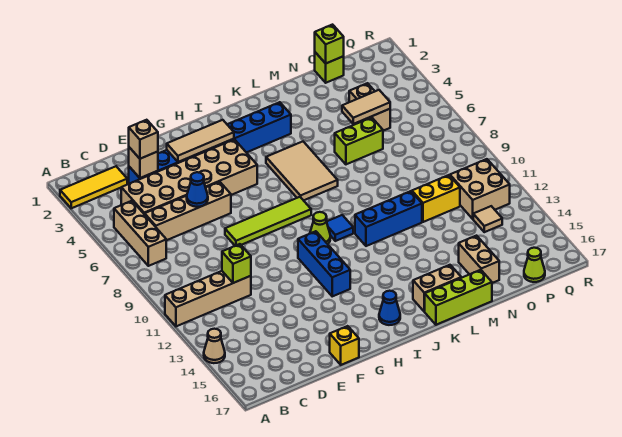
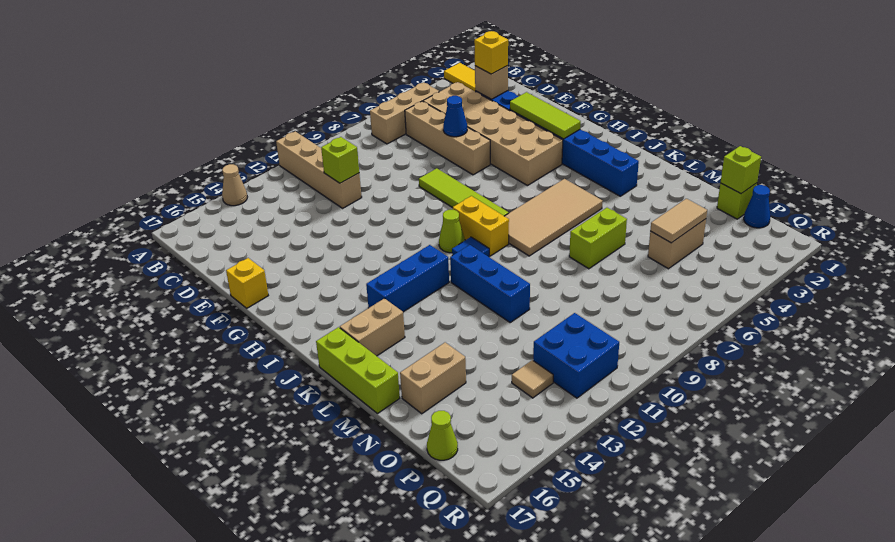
tan 1x1 brick [129,120,158,159] -> yellow 1x1 brick [474,31,508,74]
tan 1x3 tile [167,120,234,162] -> lime 1x3 tile [510,92,581,139]
blue 1x3 brick [298,231,350,296] -> blue 1x3 brick moved to [366,245,449,312]
blue 1x1 cone [379,291,400,325] -> blue 1x1 cone moved to [744,185,770,228]
tan 2x3 tile [266,142,338,200] -> tan 2x4 tile [505,179,603,256]
tan 1x2 brick [413,265,461,311] -> tan 1x2 brick turned to [340,298,405,356]
lime 1x2 brick [335,117,383,164] -> lime 1x2 brick turned to [569,208,627,269]
tan 1x2 tile [342,90,390,124] -> tan 1x2 tile turned to [650,199,707,243]
yellow 1x2 brick [412,175,460,222] -> yellow 1x2 brick moved to [453,196,509,256]
tan 2x2 brick [450,159,510,219] -> blue 2x2 brick [533,313,619,398]

